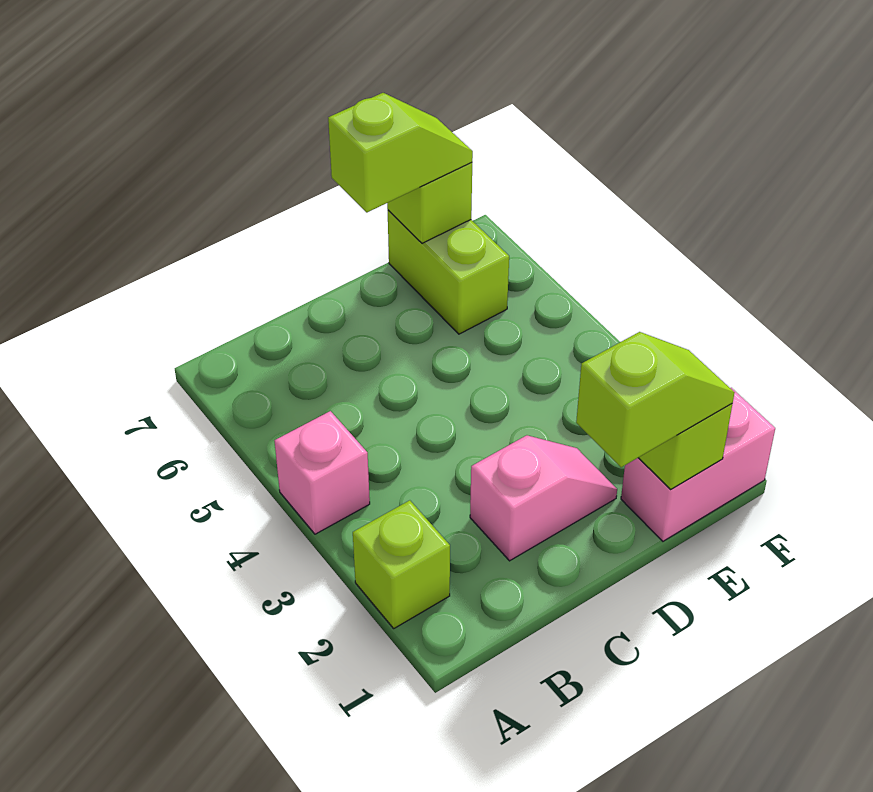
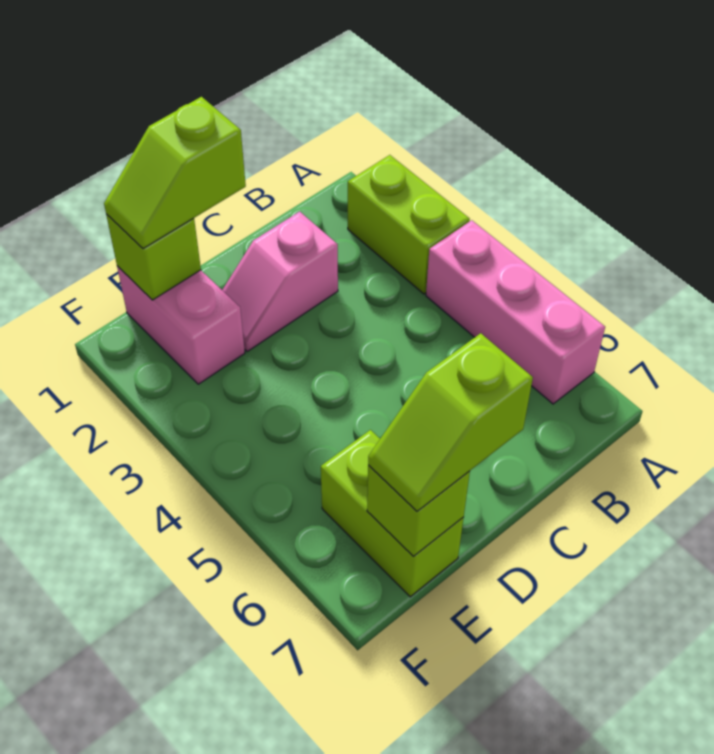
lime 1x1 brick [353,500,450,628] -> lime 1x2 brick [348,155,470,294]
pink 1x1 brick [275,411,370,534] -> pink 1x3 brick [426,220,605,404]
pink 1x2 brick [621,388,775,541] -> pink 1x2 brick turned to [117,266,245,384]

